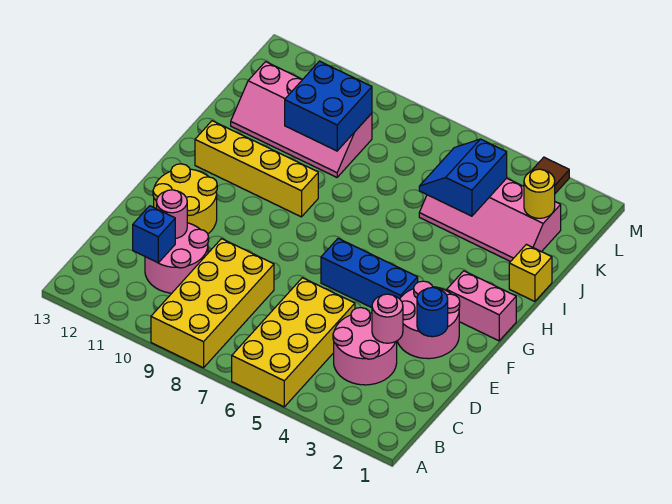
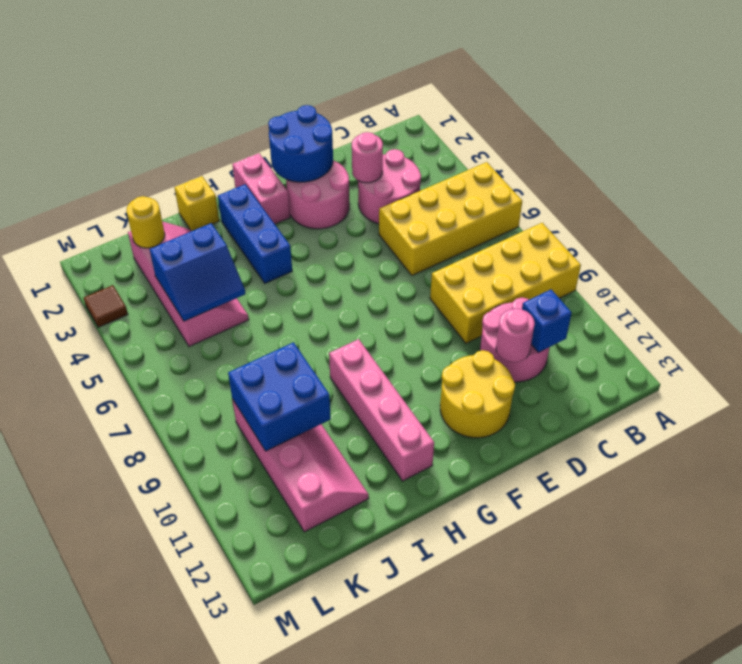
blue 1x1 round brick [417,287,448,337] -> blue 2x2 round brick [268,105,333,182]
blue 1x3 brick [321,238,418,308] -> blue 1x3 brick moved to [218,184,292,283]
yellow 1x4 brick [195,121,318,217] -> pink 1x4 brick [329,339,434,481]

